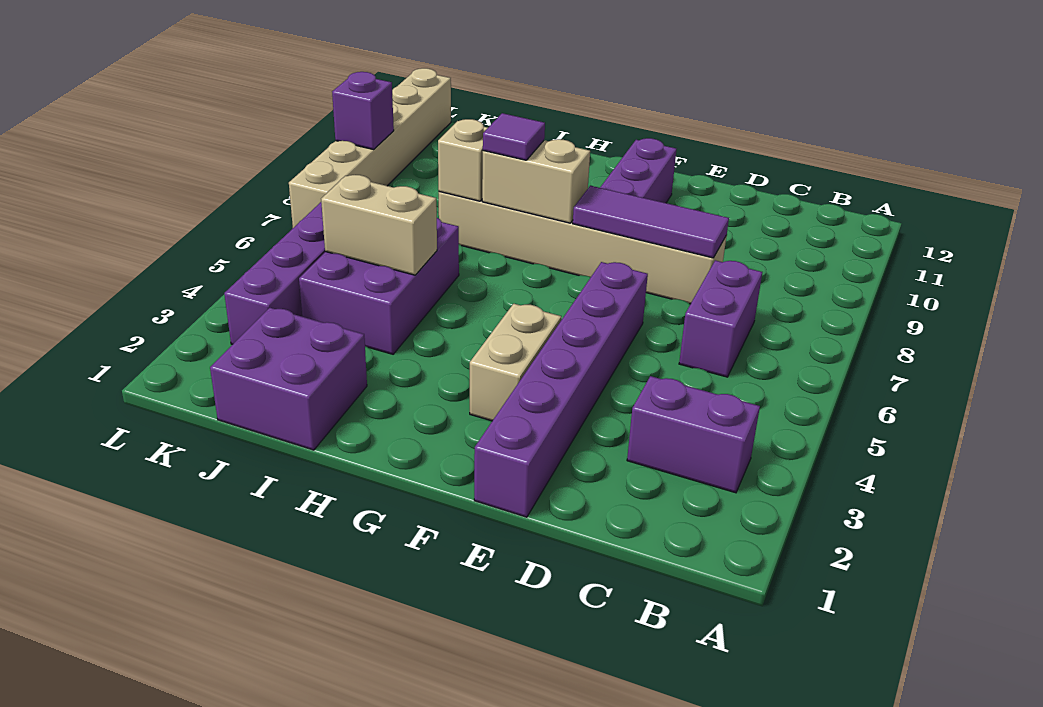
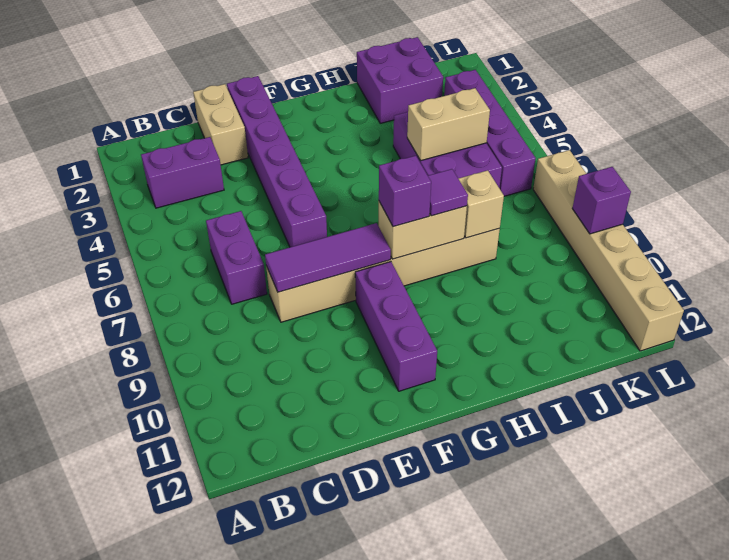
tan 1x2 brick [470,304,561,421] -> tan 1x2 brick moved to [193,84,248,165]
none -> purple 1x1 brick [379,156,431,227]

